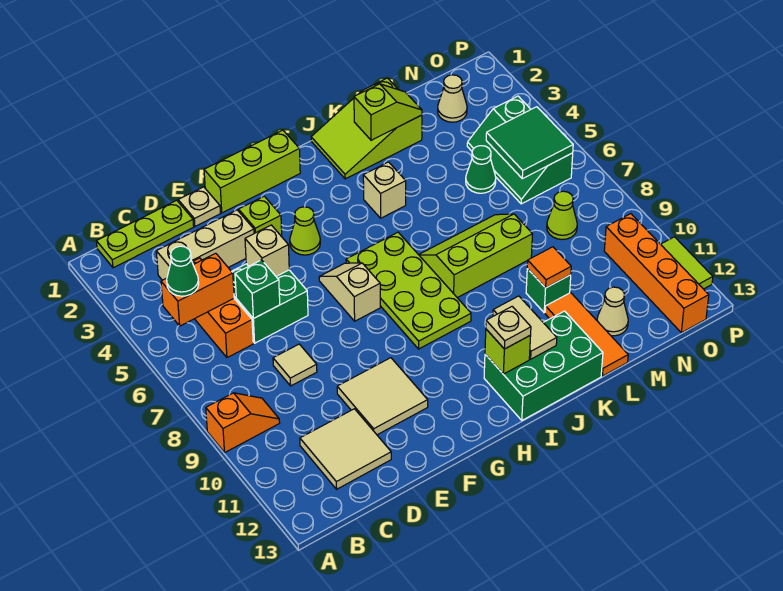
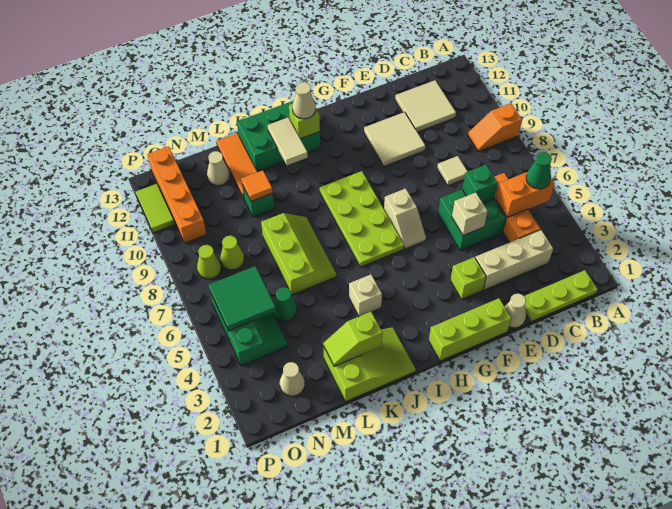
tan 1x1 plate [178,187,220,226] -> tan 1x1 cone [505,294,526,328]
lime 1x1 cone [290,207,320,255] -> lime 1x1 cone moved to [197,245,221,279]
tan 1x1 plate [486,307,531,349] -> tan 1x1 cone [292,82,316,119]
lime 2x3 slope [419,214,532,298] -> lime 2x3 slope turned to [261,213,337,295]

